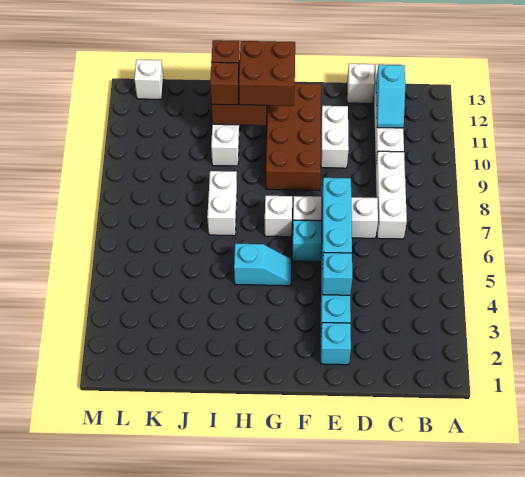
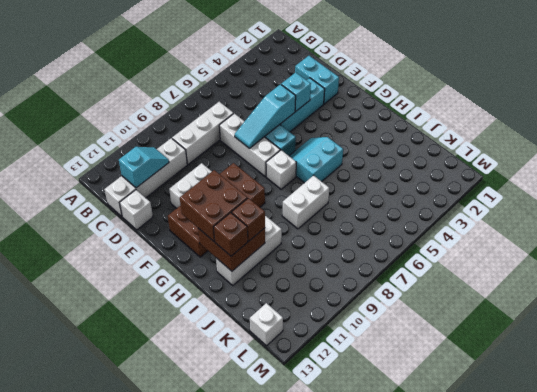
cyan 1x1 brick [321,323,351,365] -> cyan 1x2 brick [295,56,339,104]
cyan 1x3 brick [322,178,352,264] -> cyan 1x3 slope [235,84,296,149]
cyan 1x2 slope [234,244,291,286] -> cyan 2x2 slope [290,137,343,183]

